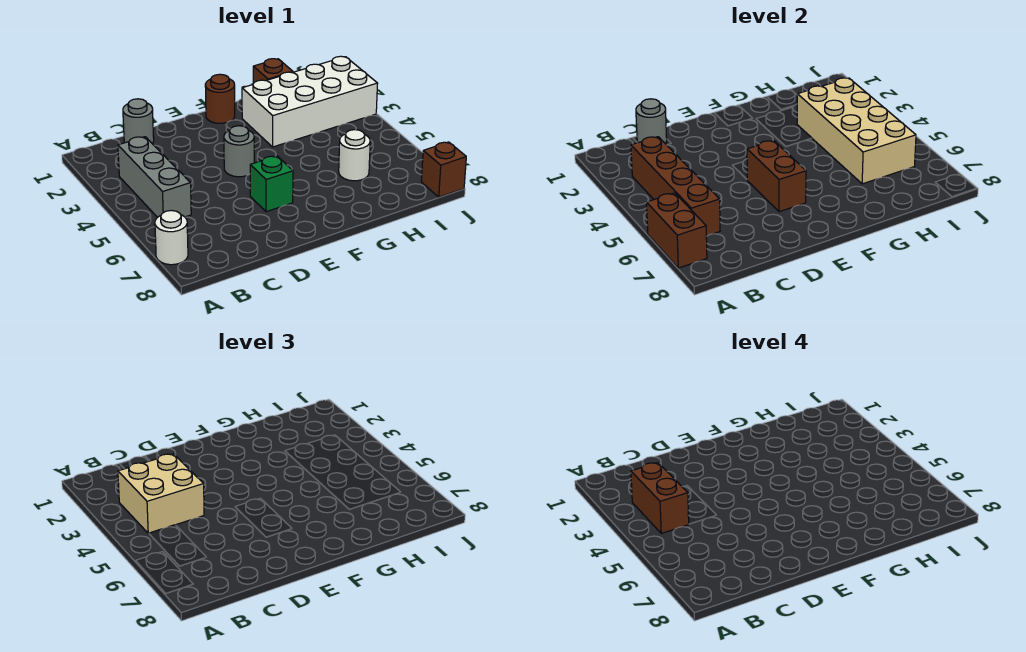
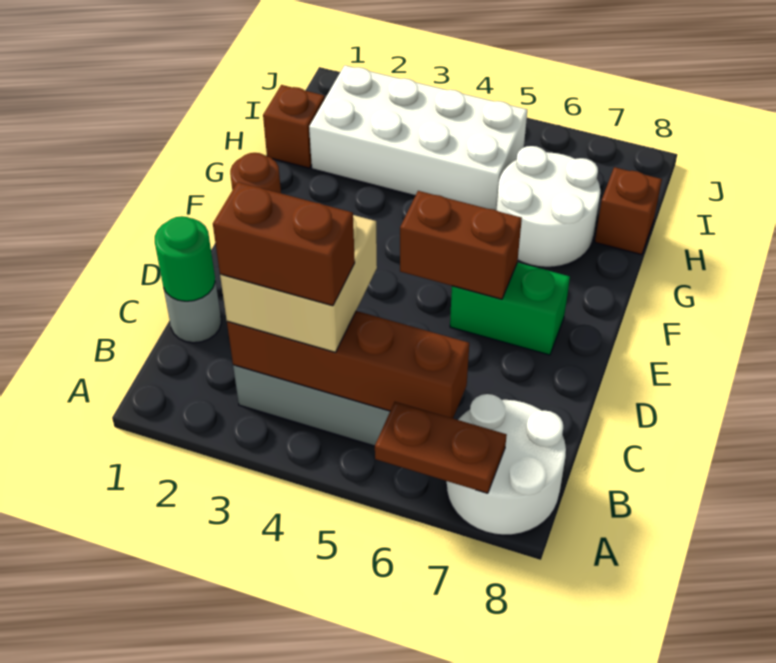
brown 1x2 brick [647,193,707,268] -> brown 1x2 plate [375,402,507,493]
white 1x1 round brick [155,210,188,265] -> white 2x2 round brick [446,394,566,535]
grey 1x1 round brick [636,99,667,143] -> green 1x1 round brick [155,216,215,301]
grey 1x1 round brick [224,126,254,177] -> none
green 1x1 brick [250,156,293,212] -> green 1x2 brick [450,262,570,355]
white 2x4 brick [242,56,378,147] -> white 2x4 brick turned to [309,65,527,210]
tan 2x4 brick [797,78,916,184] -> none
white 1x1 round brick [339,130,370,181] -> white 2x2 round brick [497,146,600,267]
brown 1x1 brick [421,142,466,197] -> brown 1x1 brick moved to [595,167,662,255]

